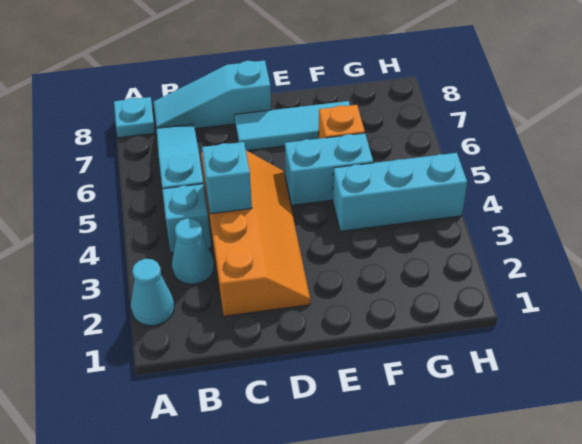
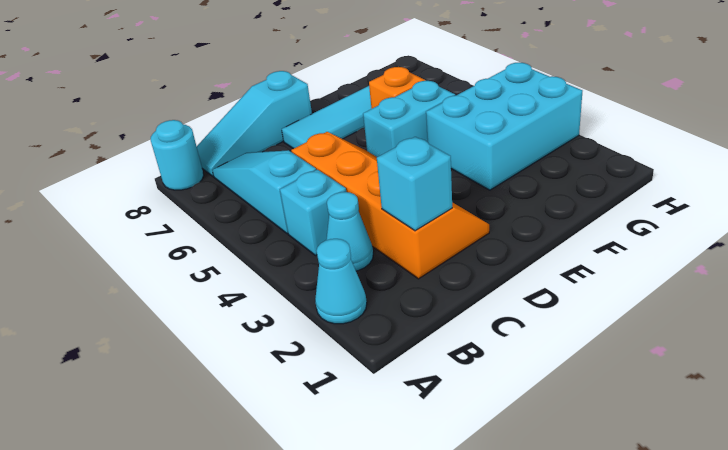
cyan 1x1 plate [114,97,155,138] -> cyan 1x1 round brick [151,120,204,190]
cyan 1x1 brick [202,142,252,214] -> cyan 1x1 brick moved to [377,137,452,231]
cyan 1x3 brick [333,153,467,231] -> cyan 2x3 brick [426,63,582,190]

